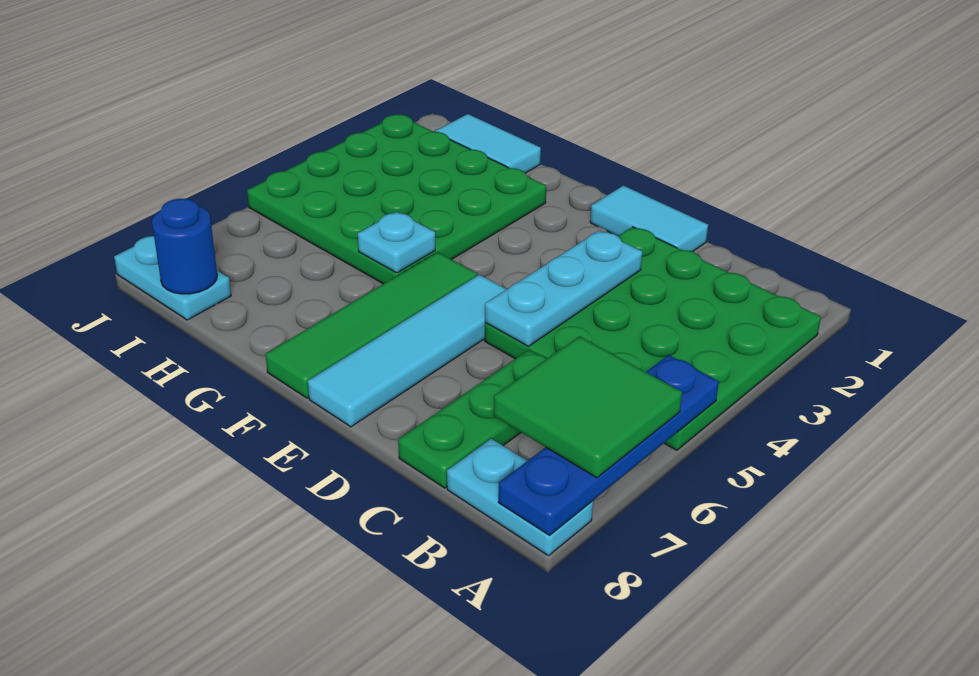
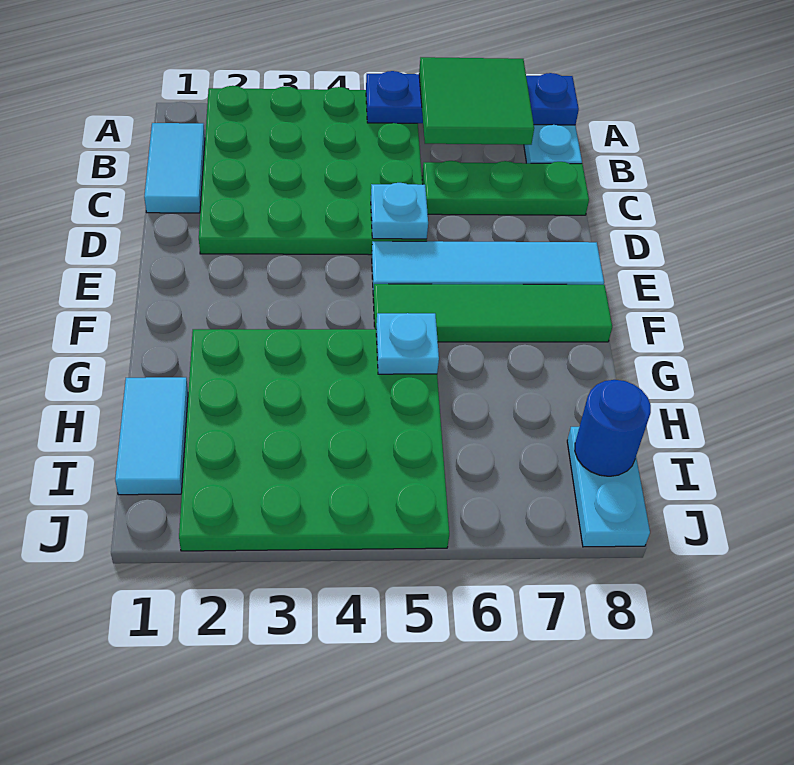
cyan 1x2 tile [590,186,708,252] -> cyan 1x2 tile moved to [144,123,205,213]
cyan 1x3 plate [485,231,642,346] -> cyan 1x1 plate [371,183,428,239]

